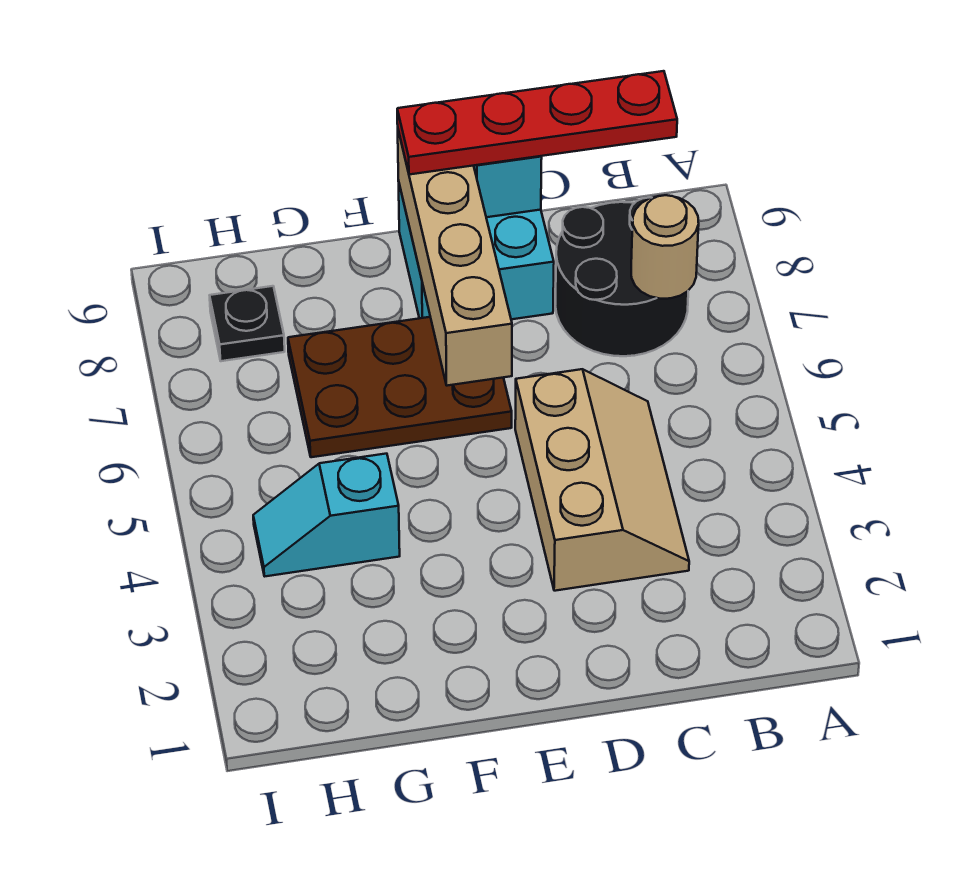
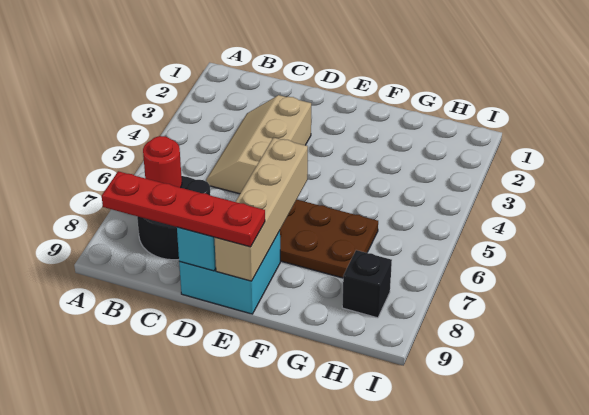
tan 1x1 round brick [631,195,699,299] -> red 1x1 round brick [143,136,182,188]
cyan 1x2 slope [253,454,400,576] -> none
black 1x1 plate [210,286,285,361] -> black 1x1 brick [342,250,392,318]

